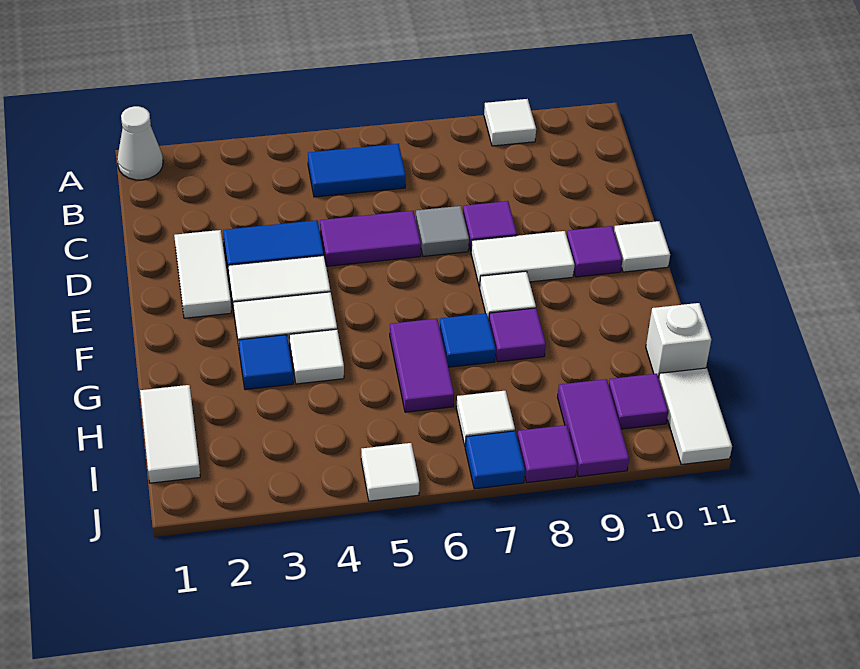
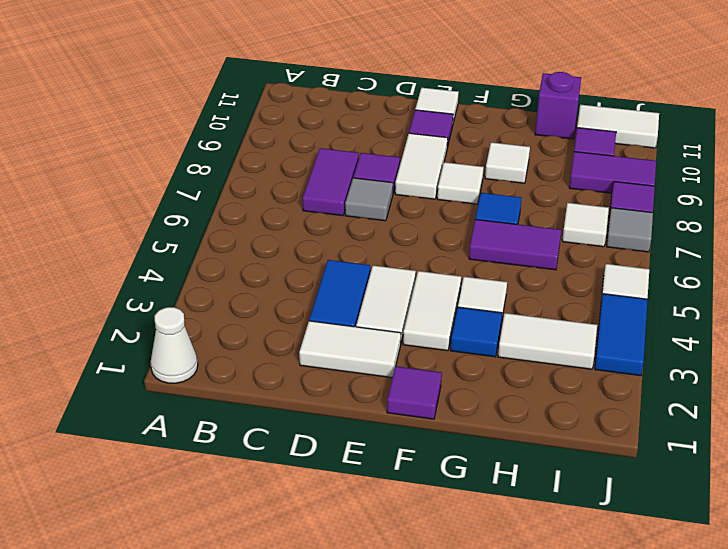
white 1x1 tile [484,99,536,146] -> white 1x1 tile moved to [485,142,530,183]
blue 1x2 tile [308,144,406,197] -> blue 1x2 tile moved to [595,294,648,376]
purple 1x2 tile [320,211,421,266] -> purple 1x2 tile moved to [303,148,359,216]
purple 1x1 tile [489,308,546,362] -> purple 1x1 tile moved to [387,366,442,419]
white 1x2 tile [140,385,200,483] -> white 1x2 tile moved to [498,313,597,369]
white 1x1 brick [646,303,711,378] -> purple 1x1 brick [535,72,581,139]
blue 1x1 tile [465,431,525,489] -> grey 1x1 tile [607,208,653,252]

